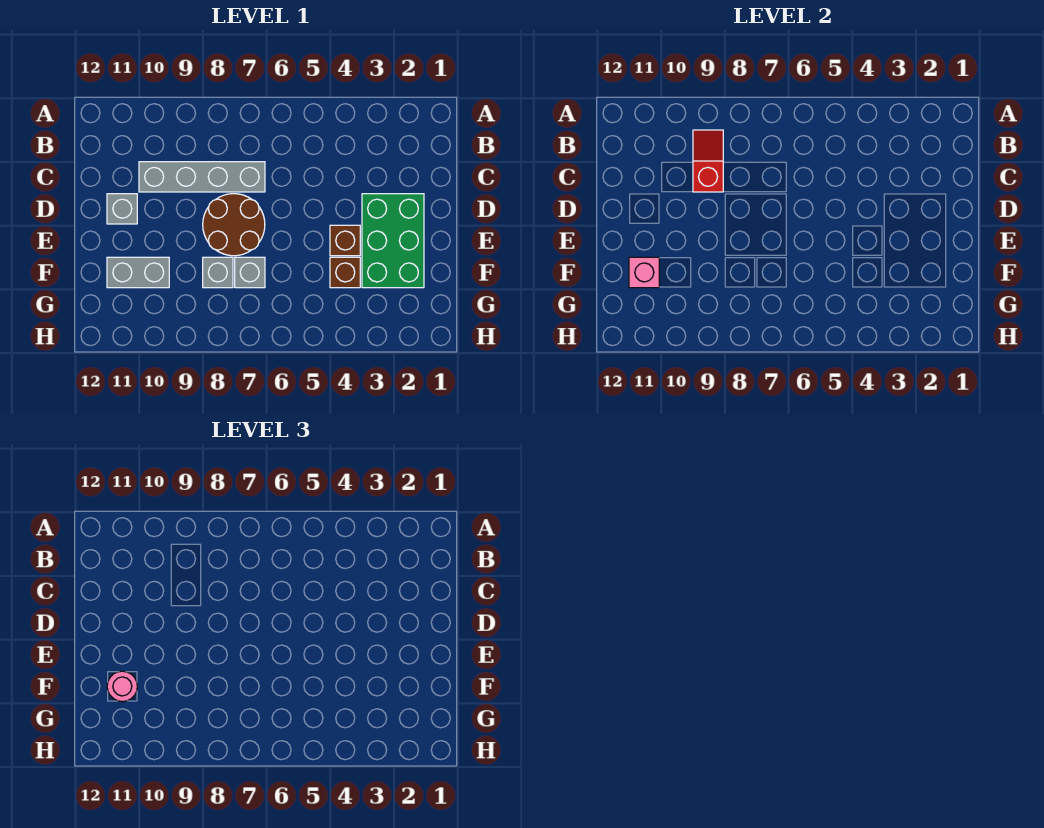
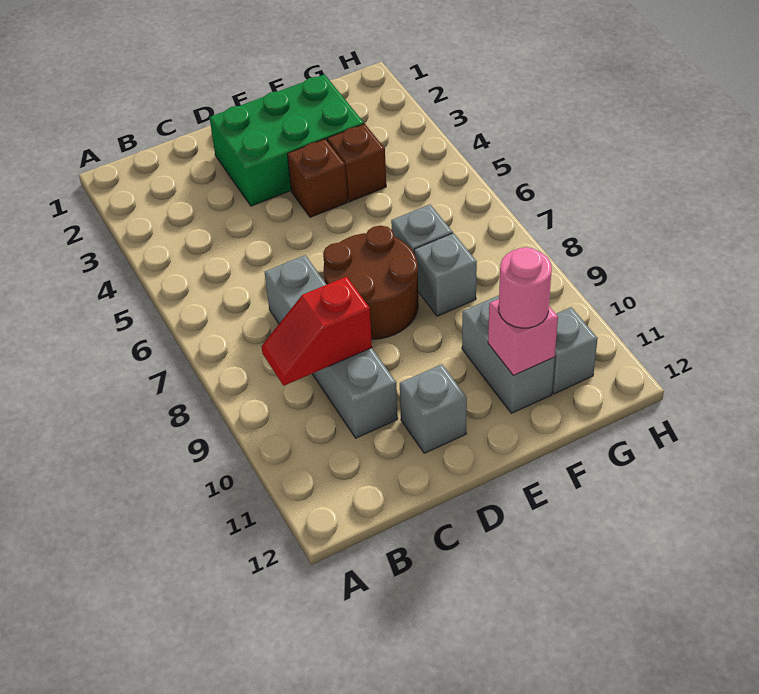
none -> grey 1x1 brick [552,307,598,394]

